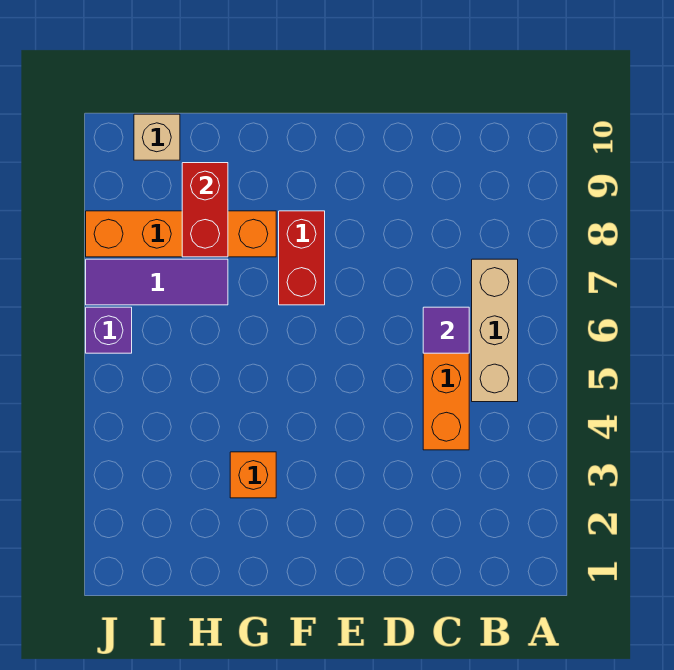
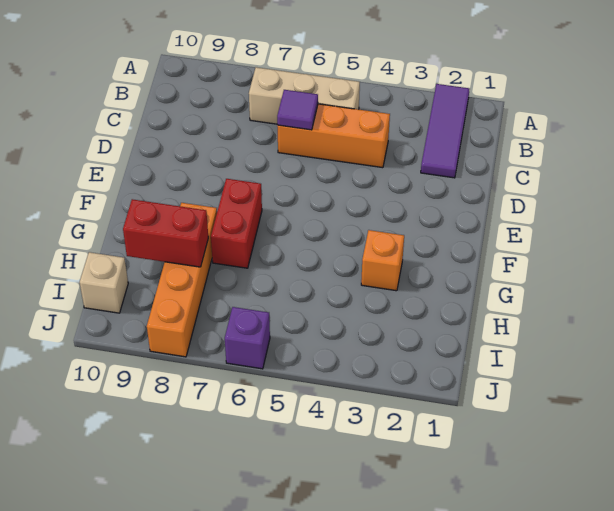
red 1x2 brick [279,211,325,305] -> red 1x2 brick turned to [211,179,262,268]
purple 1x3 tile [86,259,228,305] -> purple 1x3 tile moved to [421,84,469,178]

